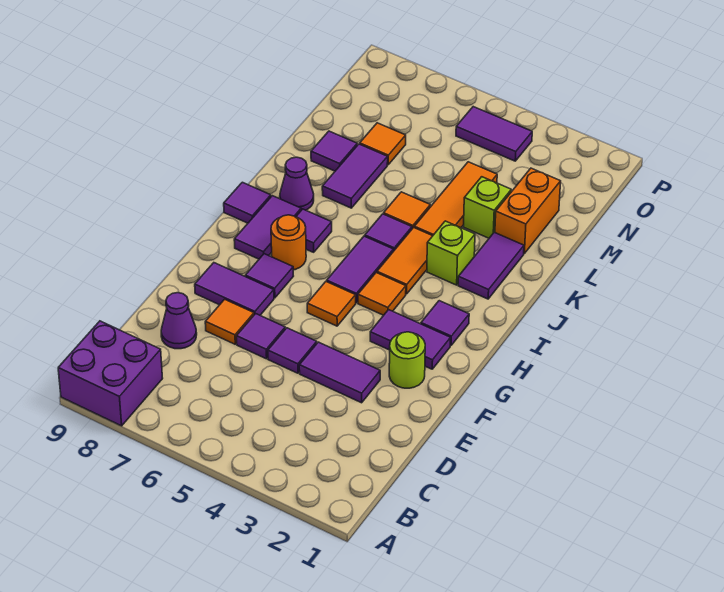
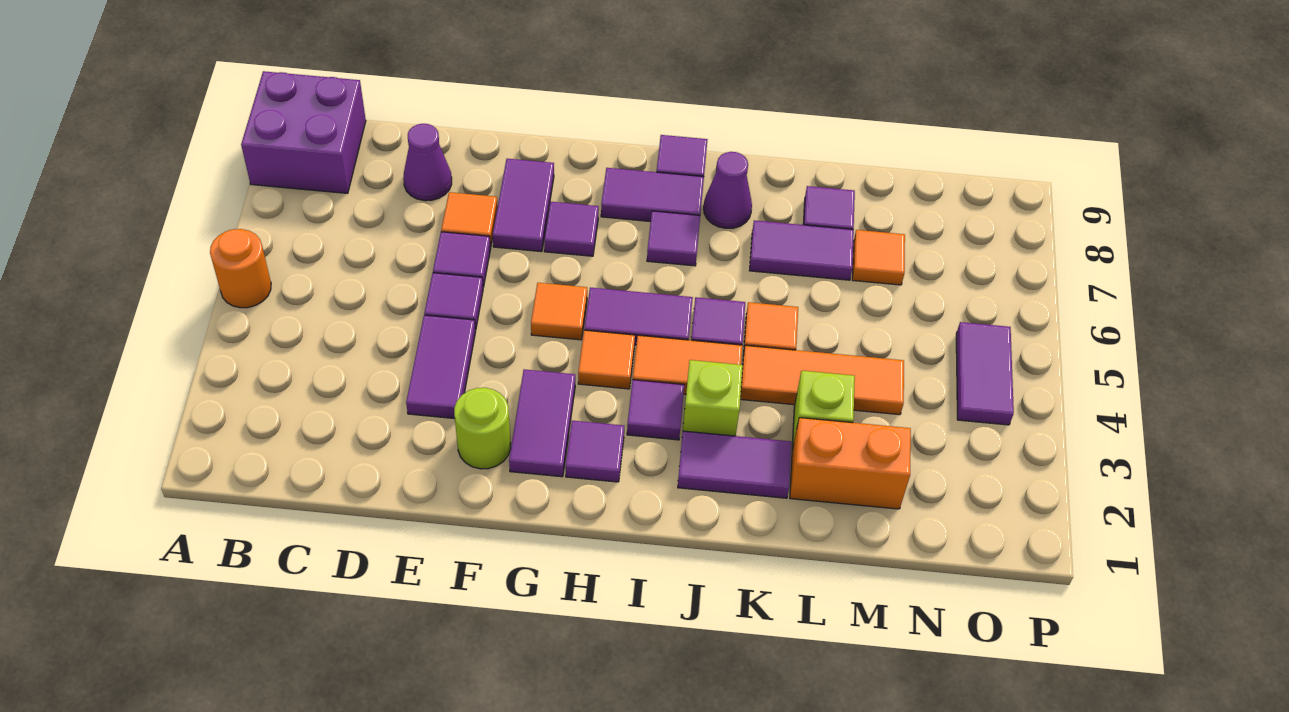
orange 1x1 round brick [271,215,306,270] -> orange 1x1 round brick moved to [210,229,271,308]
none -> purple 1x1 tile [627,380,684,440]

